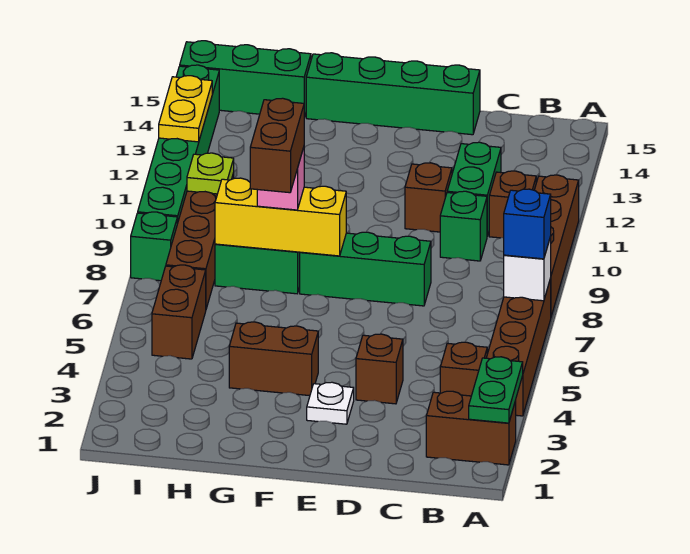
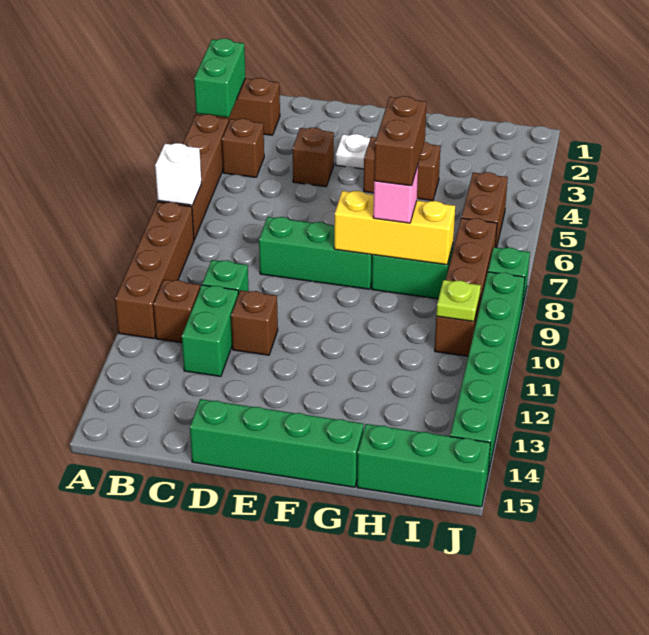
green 1x2 plate [469,357,523,423] -> green 1x2 brick [194,39,245,117]
blue 1x1 brick [504,189,551,259] -> none
yellow 1x2 plate [159,76,212,142] -> none

